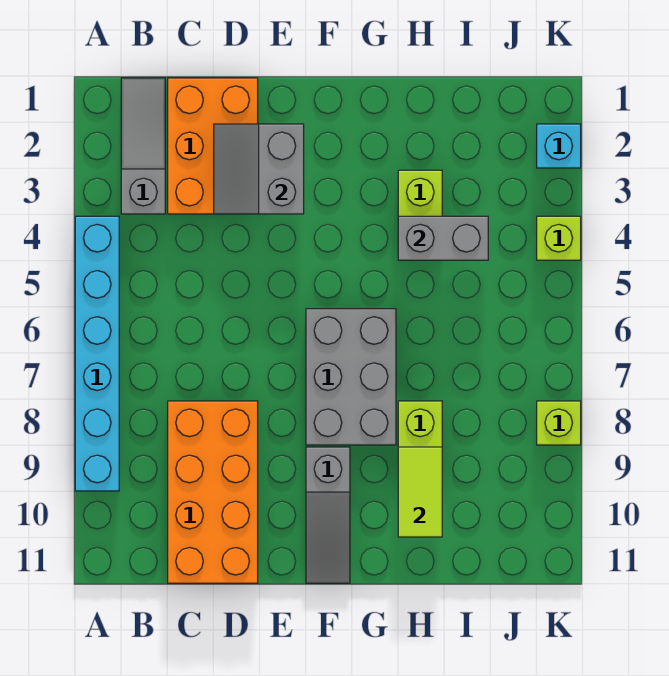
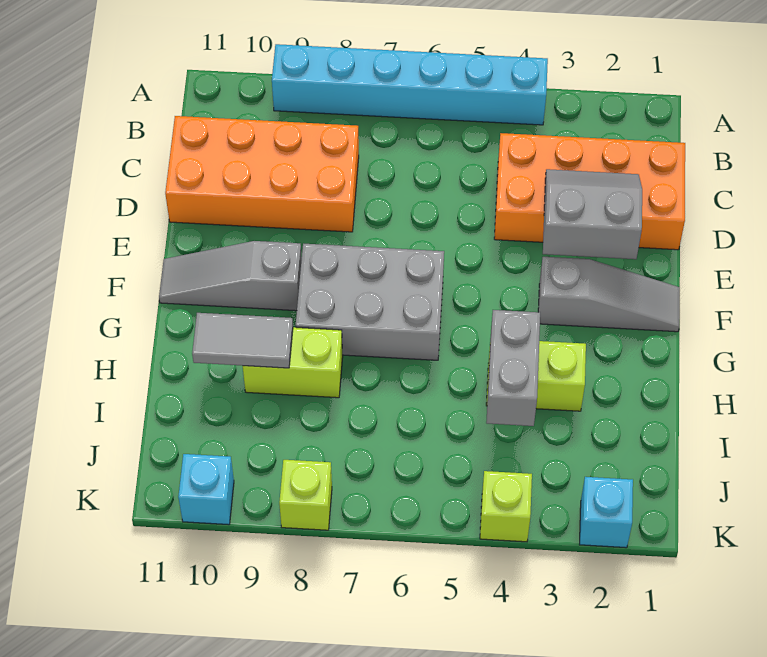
grey 1x3 slope [121,78,165,214] -> grey 1x3 slope moved to [538,257,680,332]
orange 2x3 brick [168,78,258,214] -> orange 2x4 brick [494,133,685,250]
lime 1x2 tile [398,447,442,537] -> grey 1x2 tile [192,313,293,368]
none -> cyan 1x1 brick [178,454,234,525]

